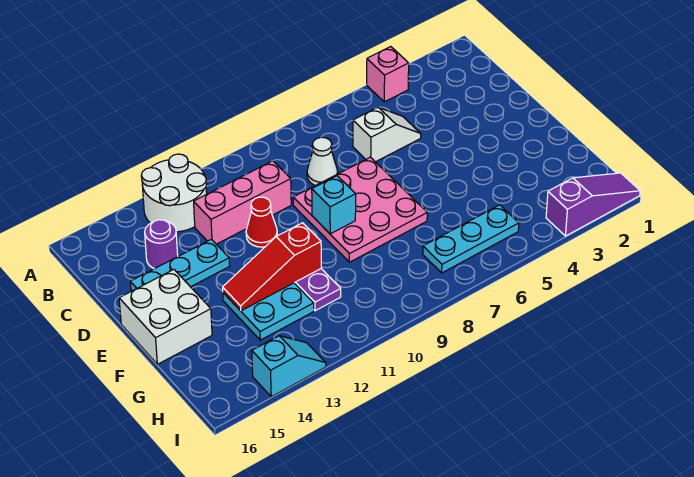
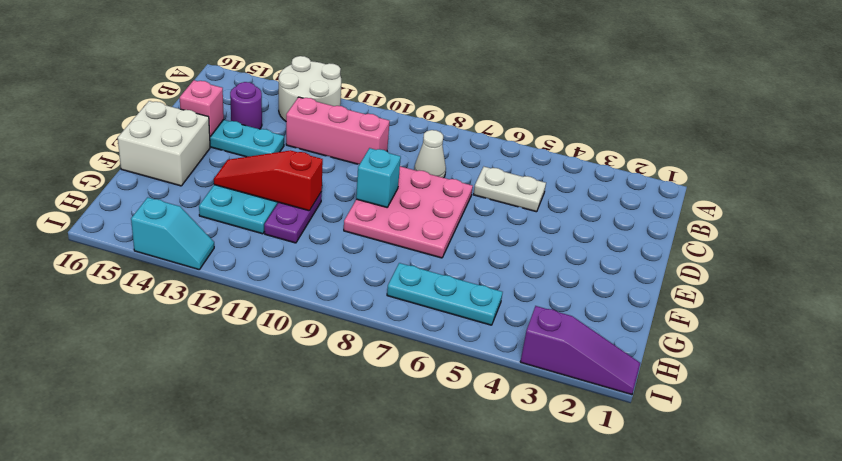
pink 1x1 brick [367,47,409,102] -> pink 1x1 brick moved to [180,80,224,136]
white 1x2 slope [353,107,421,162] -> white 1x2 plate [474,167,546,212]
red 1x1 cone [246,197,277,247] -> none

